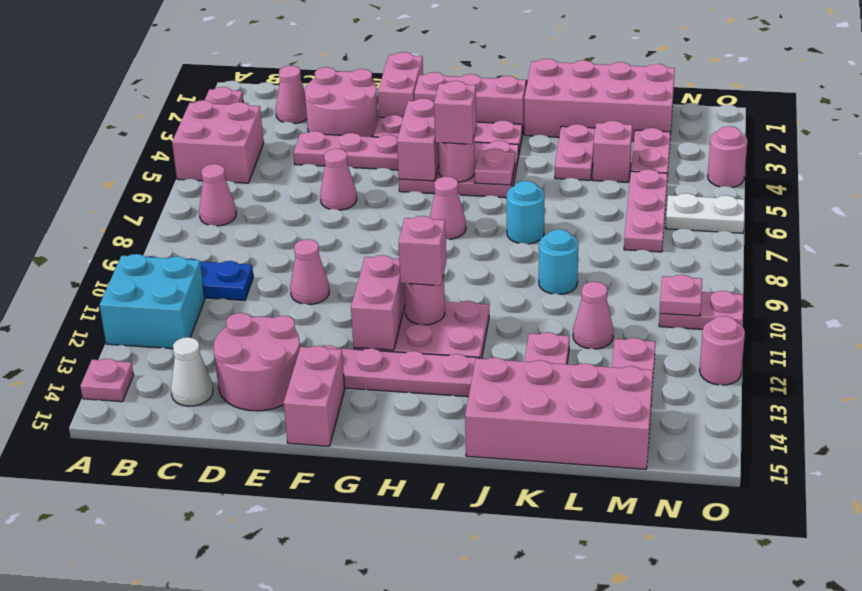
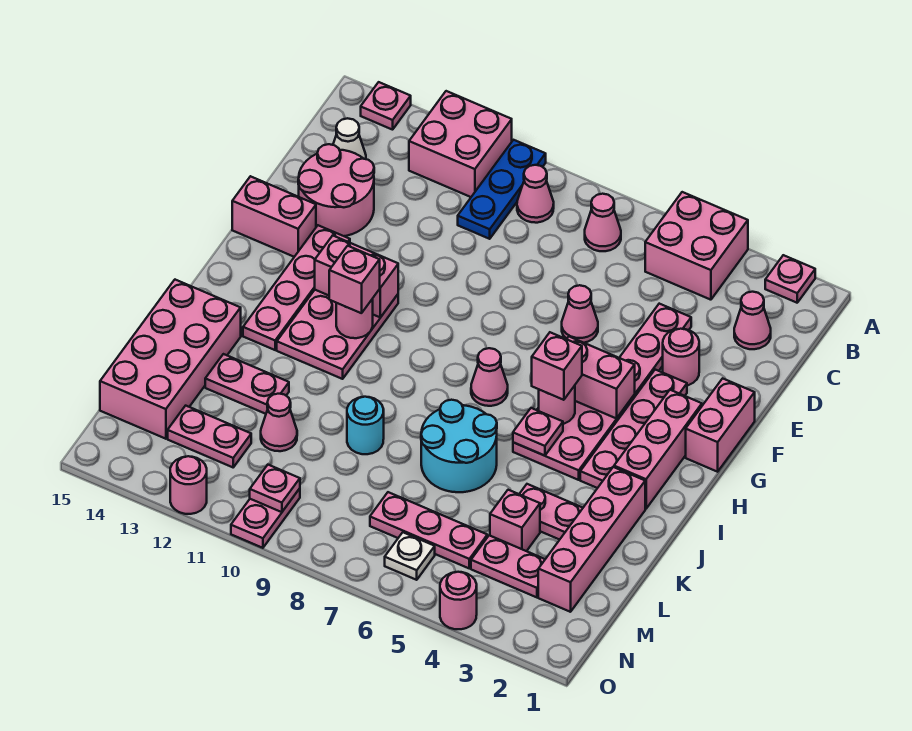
cyan 2x2 brick [100,254,205,349] -> pink 2x2 brick [409,91,512,197]
pink 2x2 round brick [305,67,378,137] -> pink 1x1 round brick [663,329,699,385]
pink 1x1 cone [290,239,329,304] -> pink 1x1 cone moved to [517,165,554,223]
pink 1x2 brick [378,52,423,118] -> pink 1x2 brick turned to [686,378,755,472]
pink 2x4 brick [524,59,675,141] -> pink 1x4 brick [538,467,645,612]
cyan 1x1 round brick [507,181,545,244] -> cyan 2x2 round brick [421,400,497,492]
white 1x2 plate [666,193,745,233] -> white 1x1 plate [385,532,435,580]

